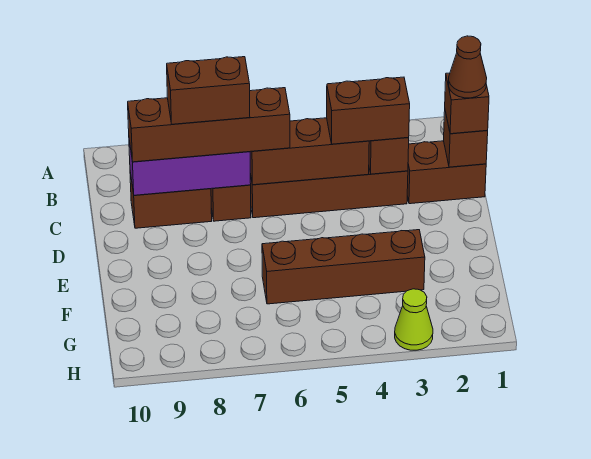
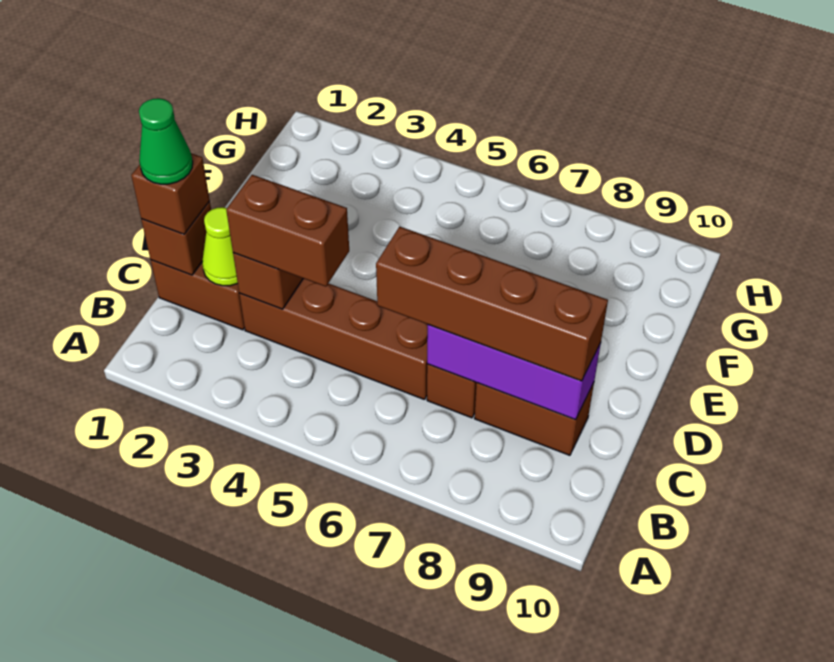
brown 1x1 cone [449,36,487,98] -> green 1x1 cone [139,98,193,184]
brown 1x3 brick [250,118,369,185] -> none
brown 1x2 brick [167,57,250,124] -> none
brown 1x4 brick [262,230,425,304] -> none
lime 1x1 cone [395,289,433,350] -> lime 1x1 cone moved to [202,207,238,286]

